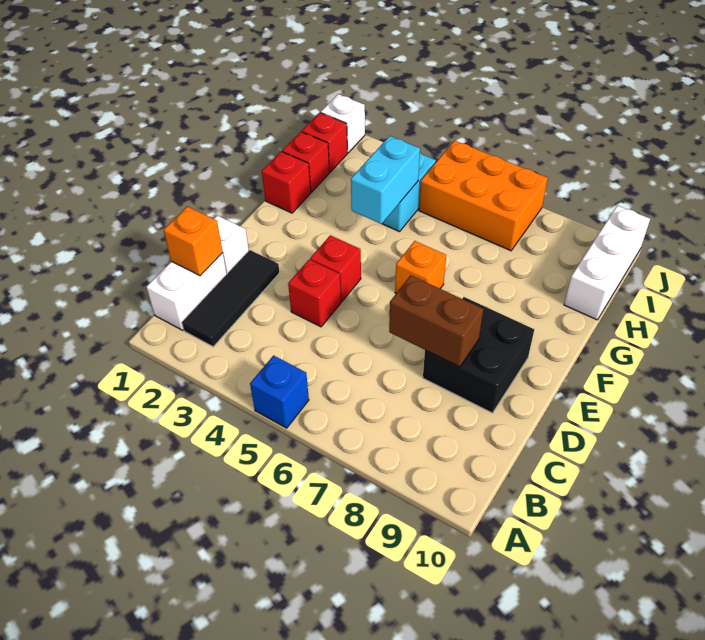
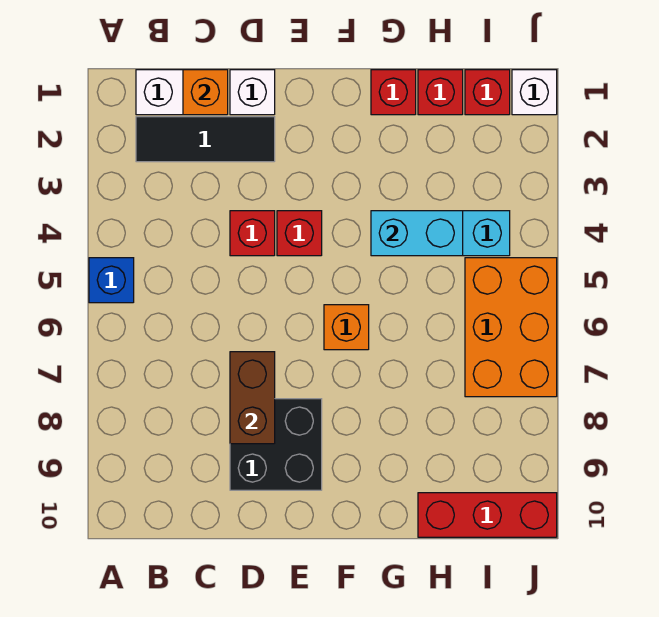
white 1x3 brick [564,205,650,320] -> red 1x3 brick [418,493,557,537]

